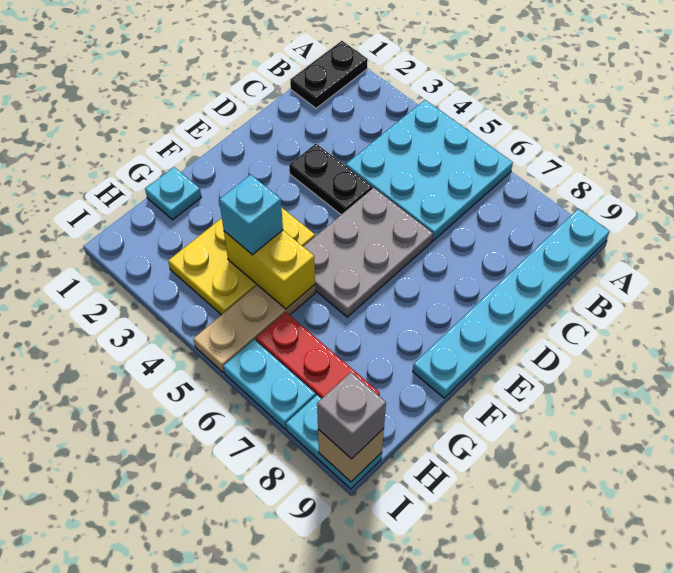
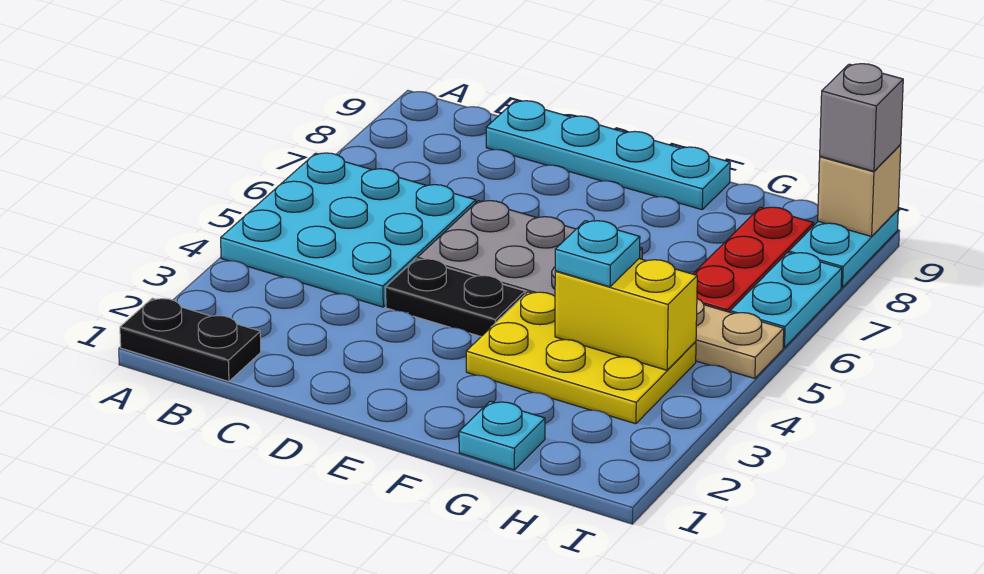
cyan 1x6 plate [413,209,610,398] -> cyan 1x4 plate [486,101,730,210]
black 1x2 plate [289,144,372,214] -> black 1x2 plate turned to [386,259,525,336]
yellow 1x2 brick [224,230,315,309] -> yellow 1x2 brick turned to [555,259,697,370]
cyan 1x1 brick [219,175,283,255] -> cyan 1x1 plate [555,221,640,287]

